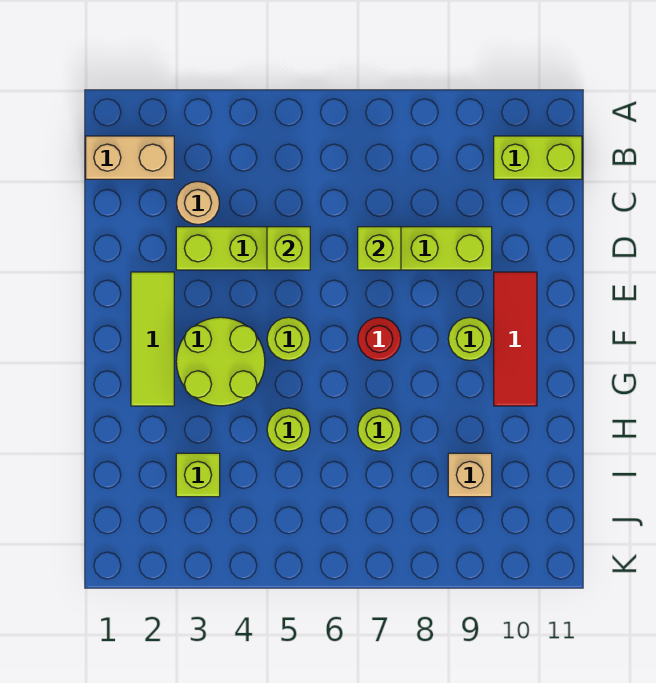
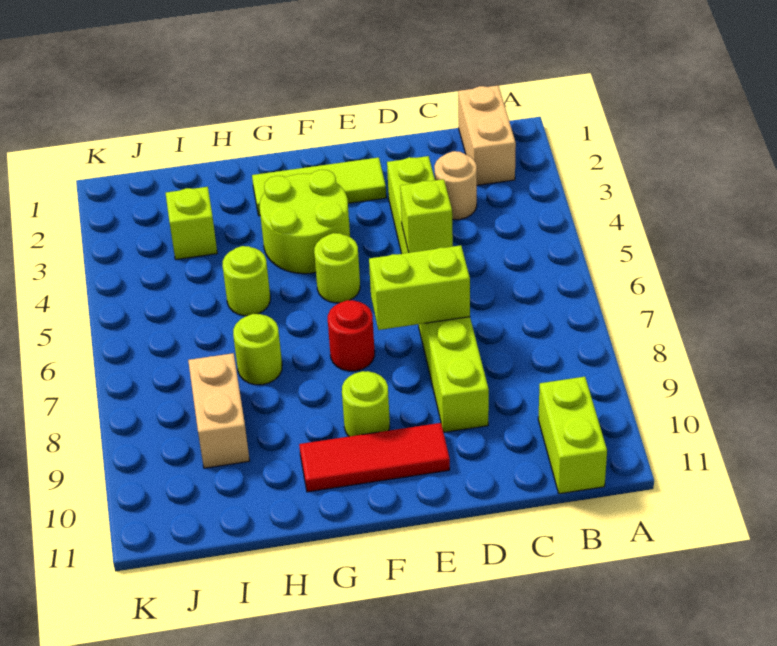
lime 1x1 brick [358,227,401,270] -> lime 1x2 brick [369,245,470,330]
tan 1x1 brick [448,453,492,497] -> tan 1x2 brick [188,353,250,468]

